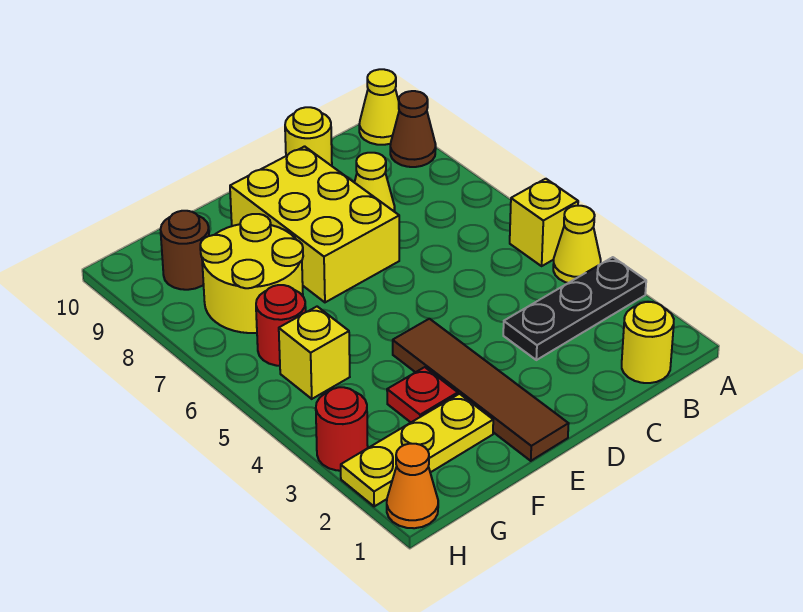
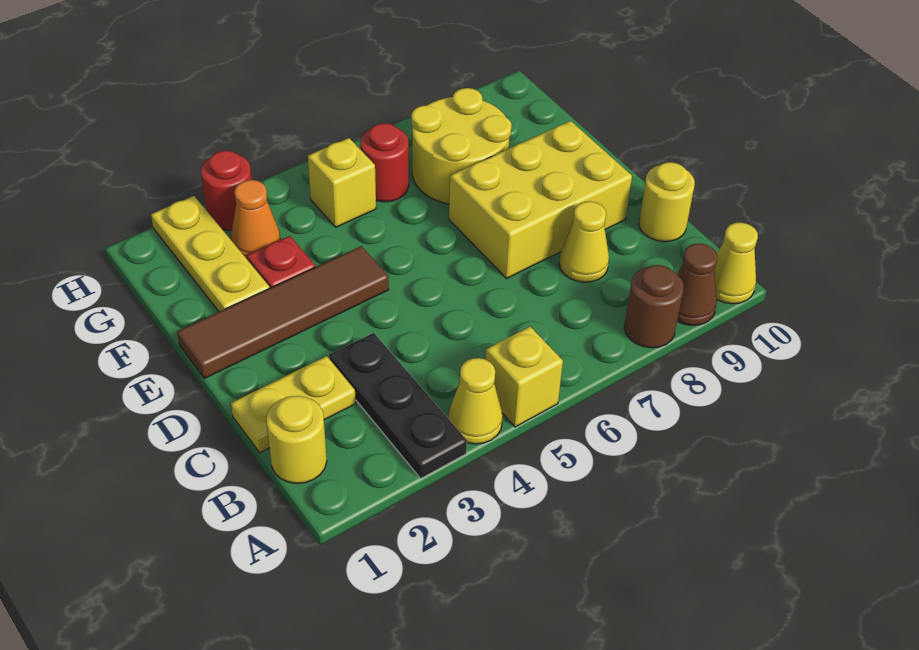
none -> yellow 1x2 plate [231,356,356,453]
brown 1x1 round brick [161,211,209,290] -> brown 1x1 round brick moved to [624,265,684,348]
orange 1x1 cone [387,444,438,528] -> orange 1x1 cone moved to [231,180,280,259]

